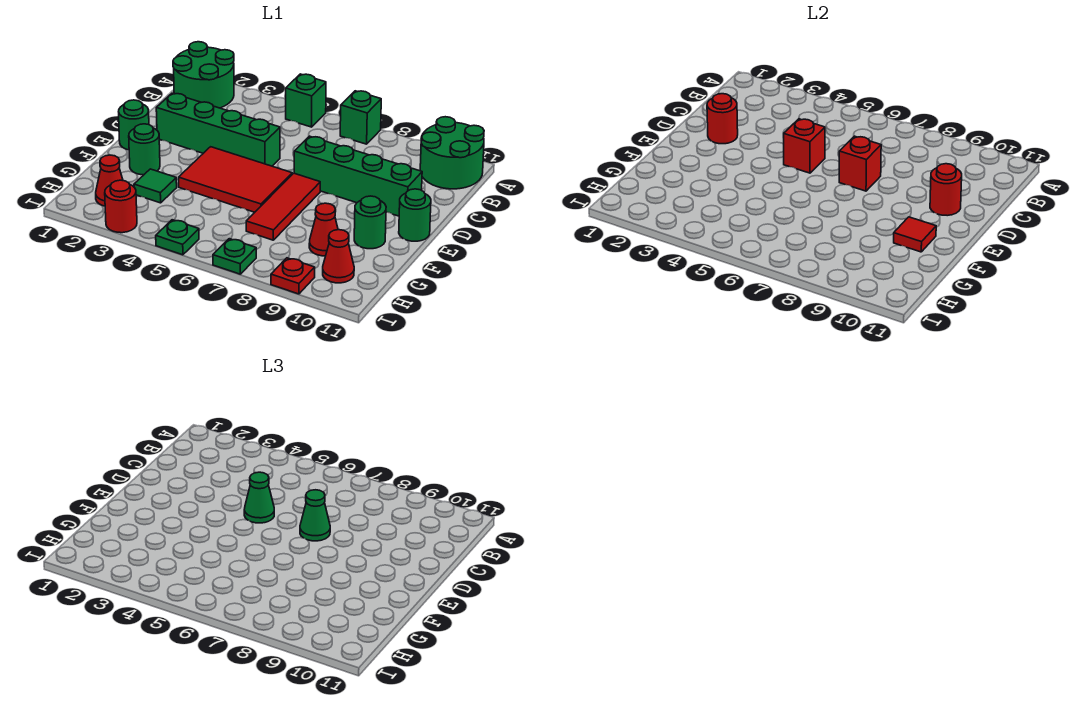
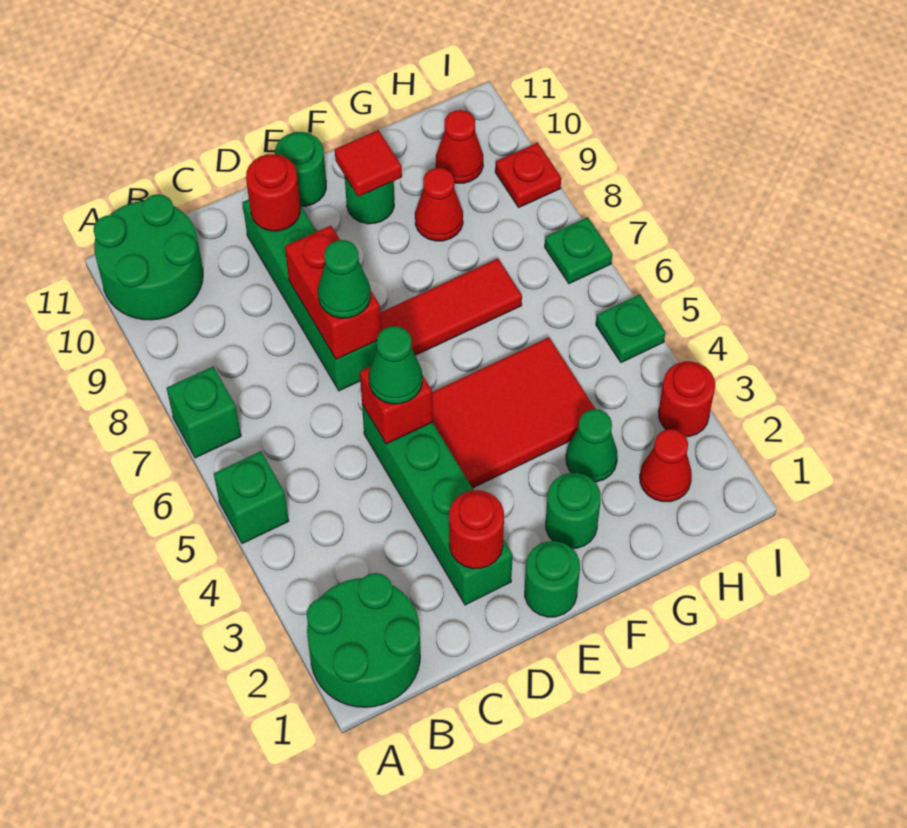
red 1x1 brick [839,136,881,191] -> red 1x2 brick [285,226,381,359]
red 2x3 tile [179,147,292,212] -> red 2x3 tile turned to [432,337,595,488]
green 1x1 tile [134,169,177,203] -> green 1x1 cone [566,409,618,482]

